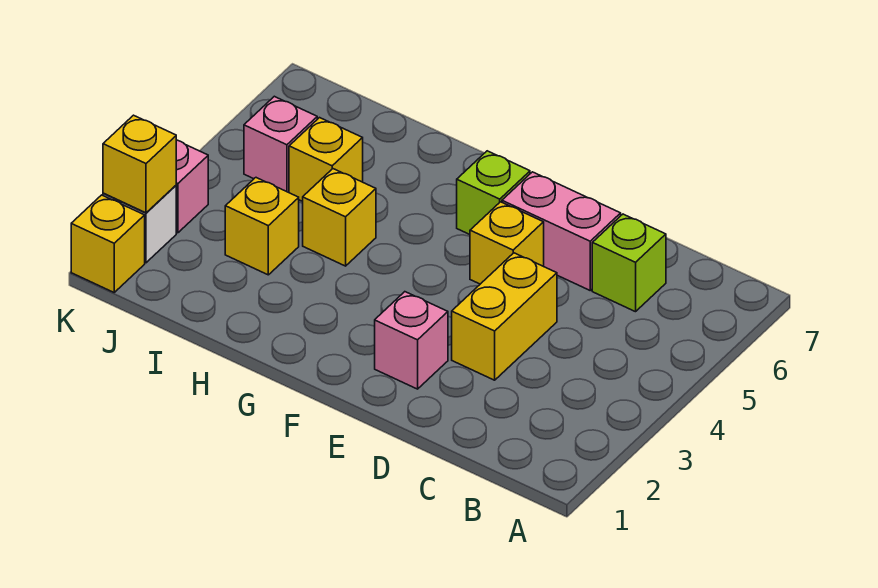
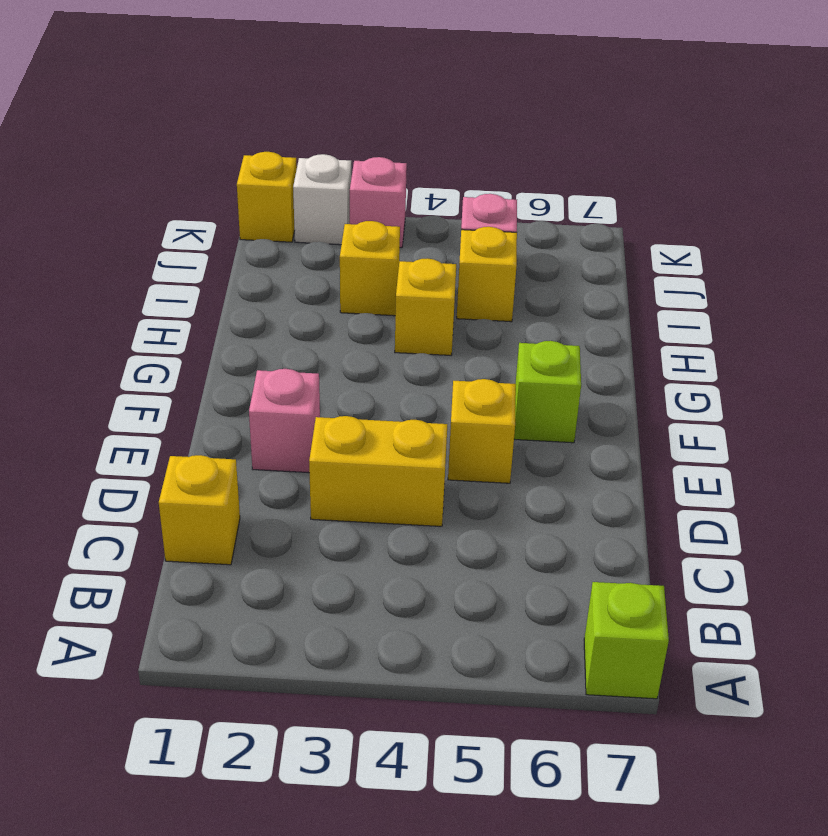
lime 1x1 brick [592,214,666,312] -> lime 1x1 brick moved to [584,582,669,699]
pink 1x2 brick [502,172,621,290] -> none
yellow 1x1 brick [103,115,176,213] -> yellow 1x1 brick moved to [159,455,240,565]

